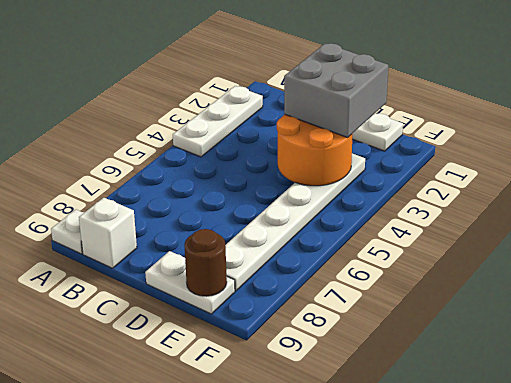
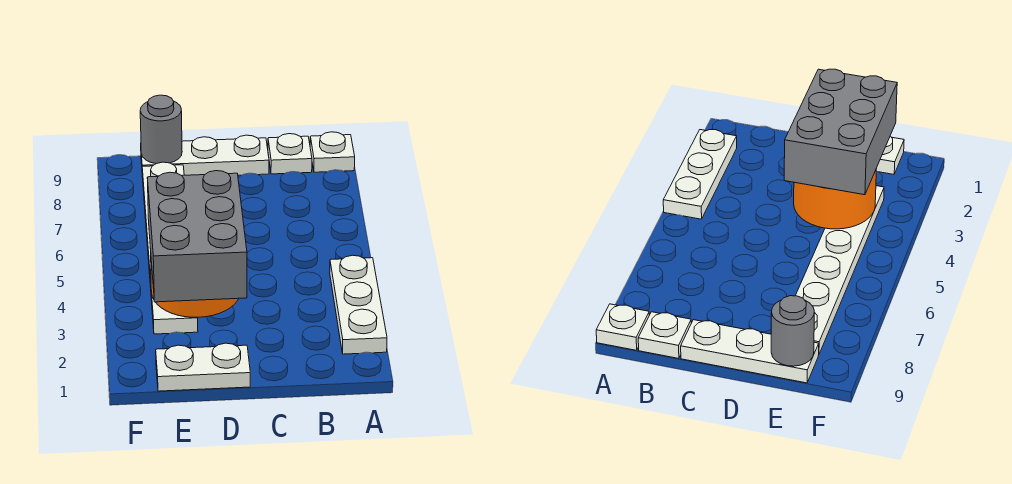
white 1x1 brick [79,198,137,268] -> white 1x1 plate [268,134,312,174]
grey 2x2 brick [284,43,388,138] -> grey 2x3 brick [147,171,247,302]
white 1x2 plate [145,251,235,314] -> white 1x3 plate [141,135,269,177]
brown 1x1 round brick [184,229,227,296] -> grey 1x1 round brick [140,95,182,164]

